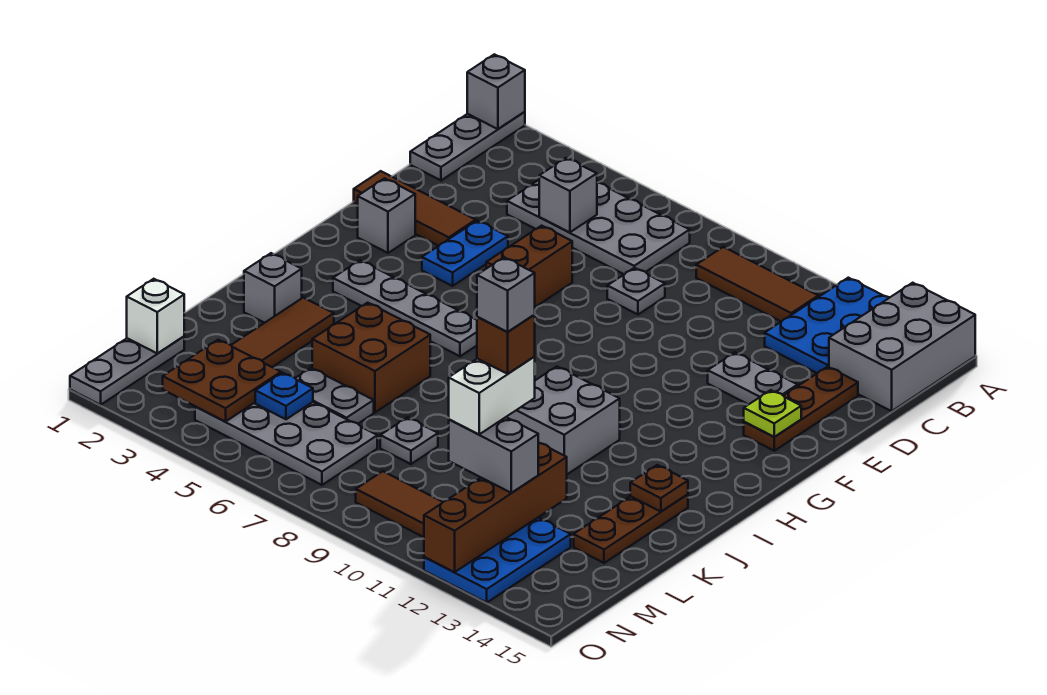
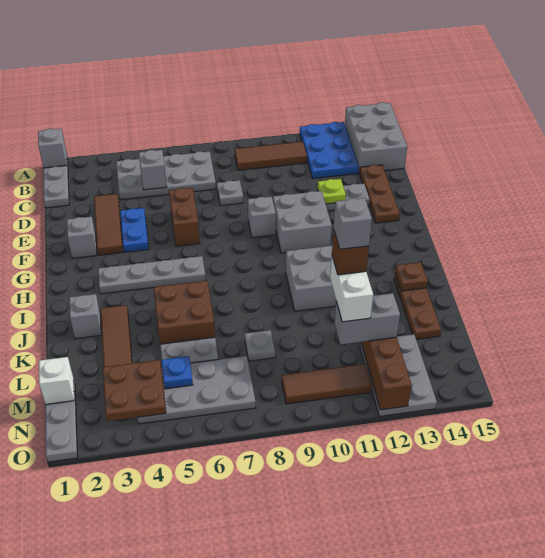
brown 1x3 tile [354,171,476,246] -> brown 1x3 tile turned to [94,194,123,255]
none -> grey 1x1 brick [248,197,276,238]
none -> grey 2x2 brick [273,191,332,253]
lime 1x1 plate [744,390,801,437] -> lime 1x1 plate moved to [318,179,346,204]
blue 2x3 plate [424,518,571,602] -> grey 2x3 plate [360,334,437,416]

